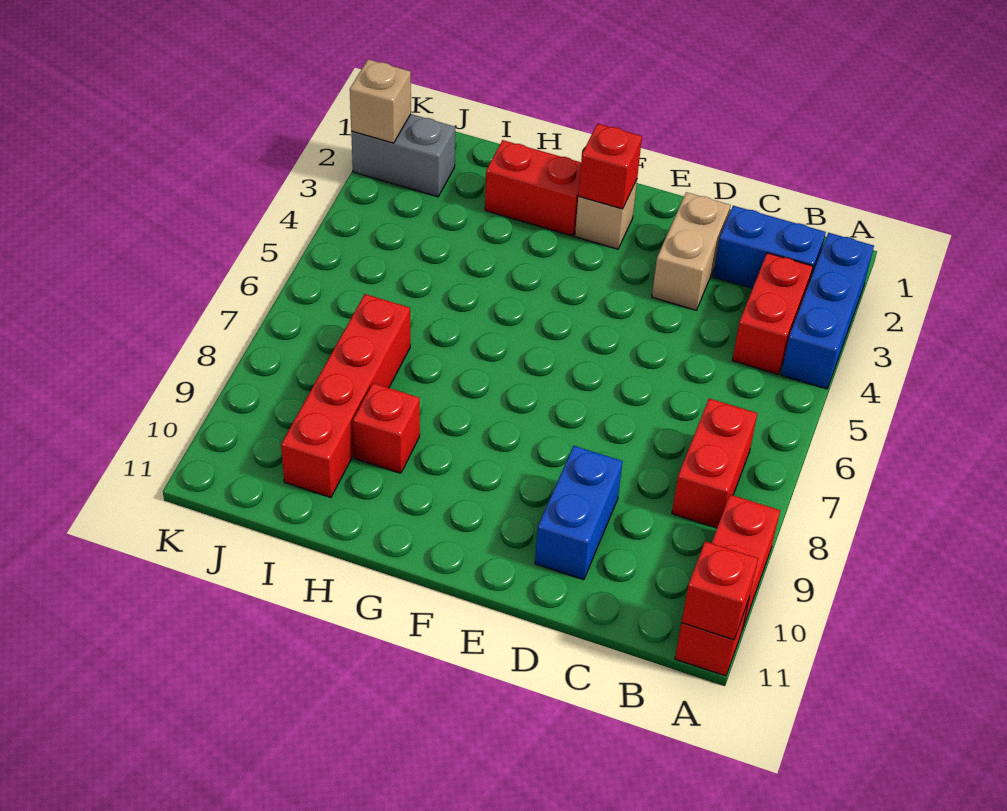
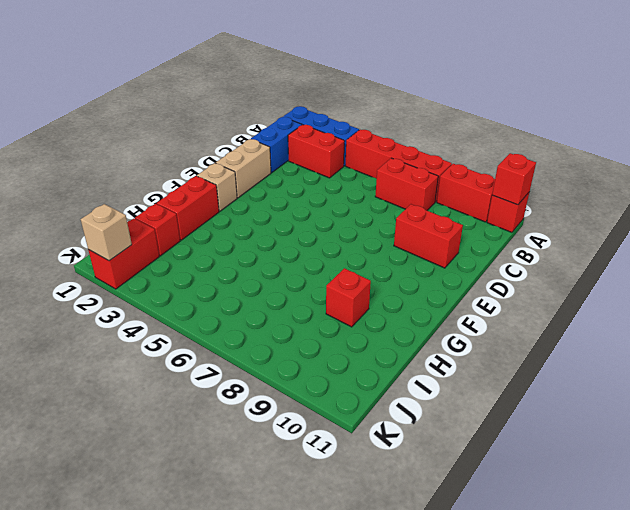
tan 1x2 brick [652,192,731,310] -> tan 1x2 brick turned to [216,139,271,198]
blue 1x2 brick [535,446,622,580] -> red 1x2 brick [394,204,463,268]
red 1x1 brick [578,124,642,209] -> red 1x1 brick moved to [135,204,180,256]
red 1x4 brick [281,294,410,497] -> red 1x4 brick moved to [346,130,452,202]
grey 1x2 brick [351,114,455,197] -> red 1x2 brick [88,219,159,289]

